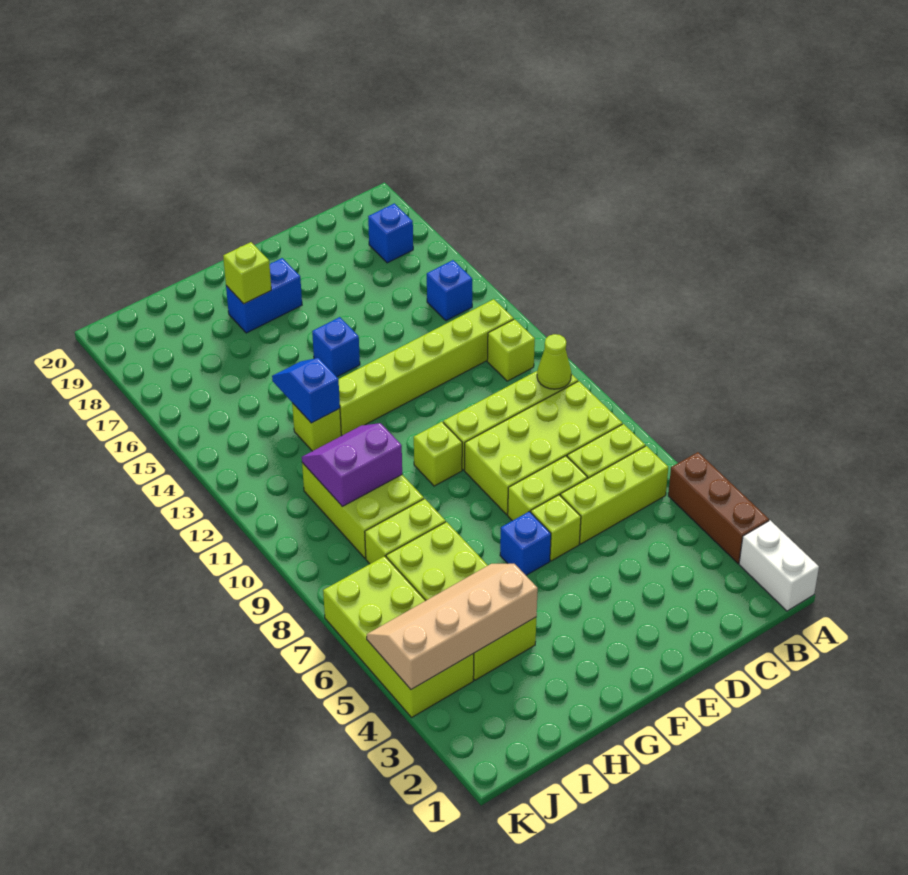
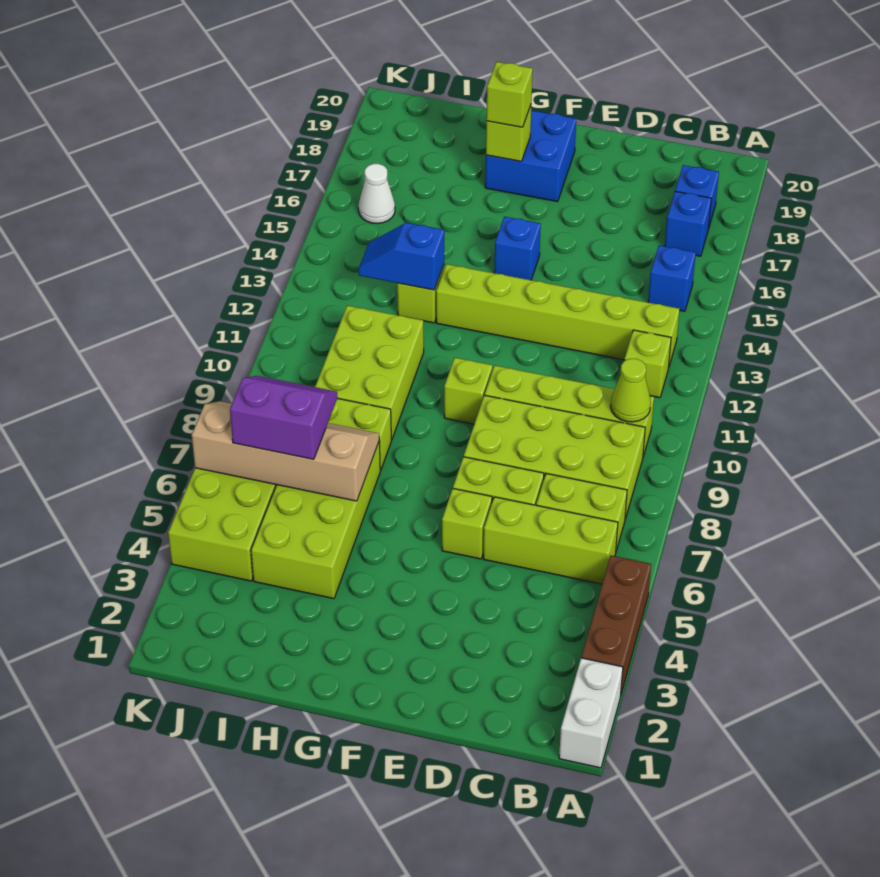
blue 1x1 brick [500,511,551,575] -> blue 1x1 brick moved to [665,191,711,256]
blue 1x2 brick [226,258,302,333] -> blue 2x2 brick [485,110,576,202]
none -> lime 1x1 brick [486,62,533,127]
tan 2x4 slope [367,564,538,690] -> tan 2x4 slope moved to [192,401,379,501]
purple 2x2 slope [302,423,402,506] -> purple 2x2 slope moved to [230,376,338,459]
blue 1x2 slope [272,358,340,423] -> blue 1x2 slope turned to [358,223,444,290]
none -> white 1x1 cone [358,164,395,223]

